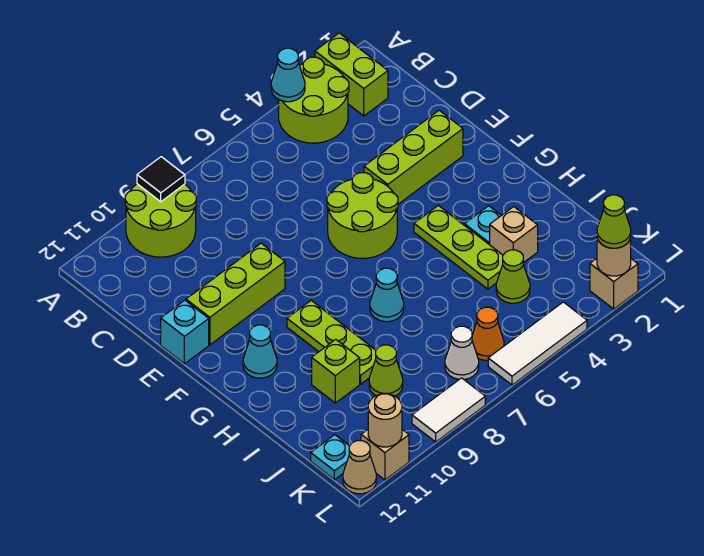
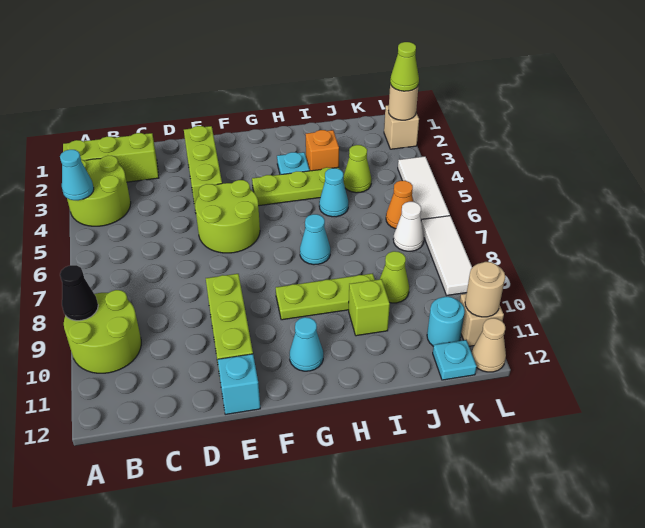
lime 1x2 brick [315,33,388,116] -> lime 1x3 brick [63,133,159,182]
black 1x1 tile [137,157,185,202] -> black 1x1 cone [60,265,98,321]
tan 1x1 brick [490,207,538,263] -> orange 1x1 brick [306,130,339,171]
none -> cyan 1x1 cone [319,168,348,217]
none -> cyan 1x1 round brick [427,297,465,346]
white 1x2 tile [412,378,485,442] -> white 1x3 tile [421,216,472,295]

